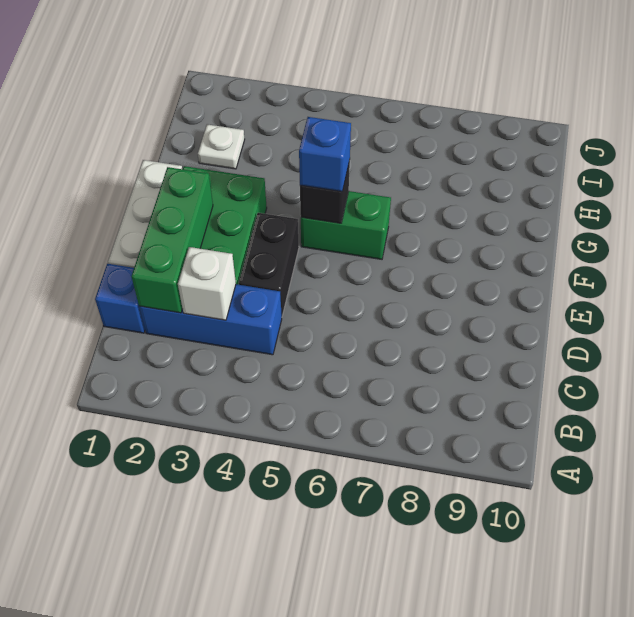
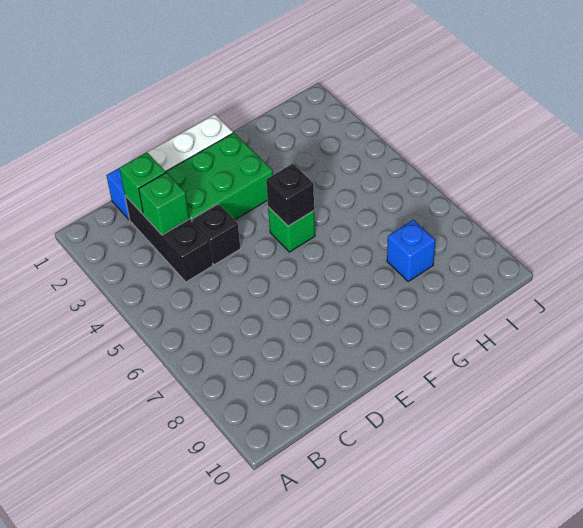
blue 1x3 brick [139,284,282,355] -> black 1x3 brick [125,196,213,282]
green 1x3 brick [131,167,213,313] -> green 1x1 brick [119,152,166,214]
white 1x1 brick [178,247,236,320] -> green 1x1 brick [139,172,189,235]
black 1x2 brick [239,213,299,316] -> black 1x1 brick [192,204,240,265]
green 1x2 brick [301,191,391,259] -> green 1x1 brick [268,207,315,252]
blue 1x1 brick [299,117,351,191] -> blue 1x1 brick moved to [387,220,435,281]
white 1x1 plate [198,124,245,169] -> none

